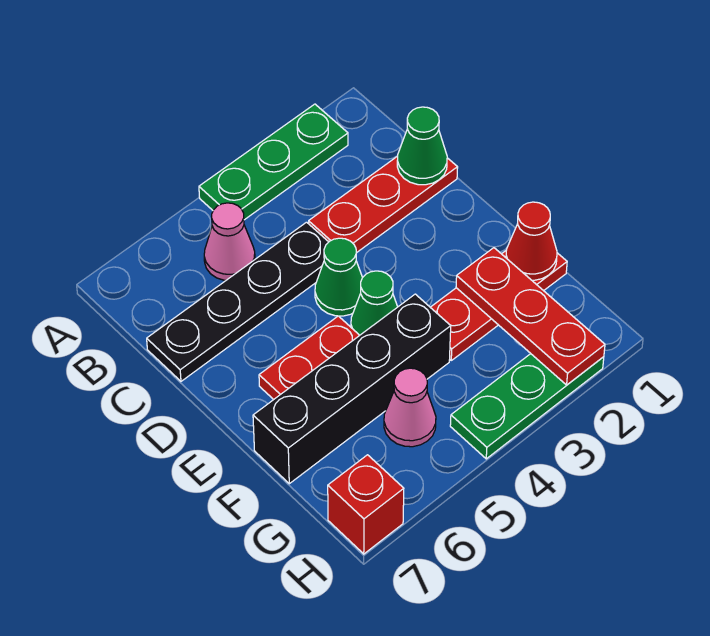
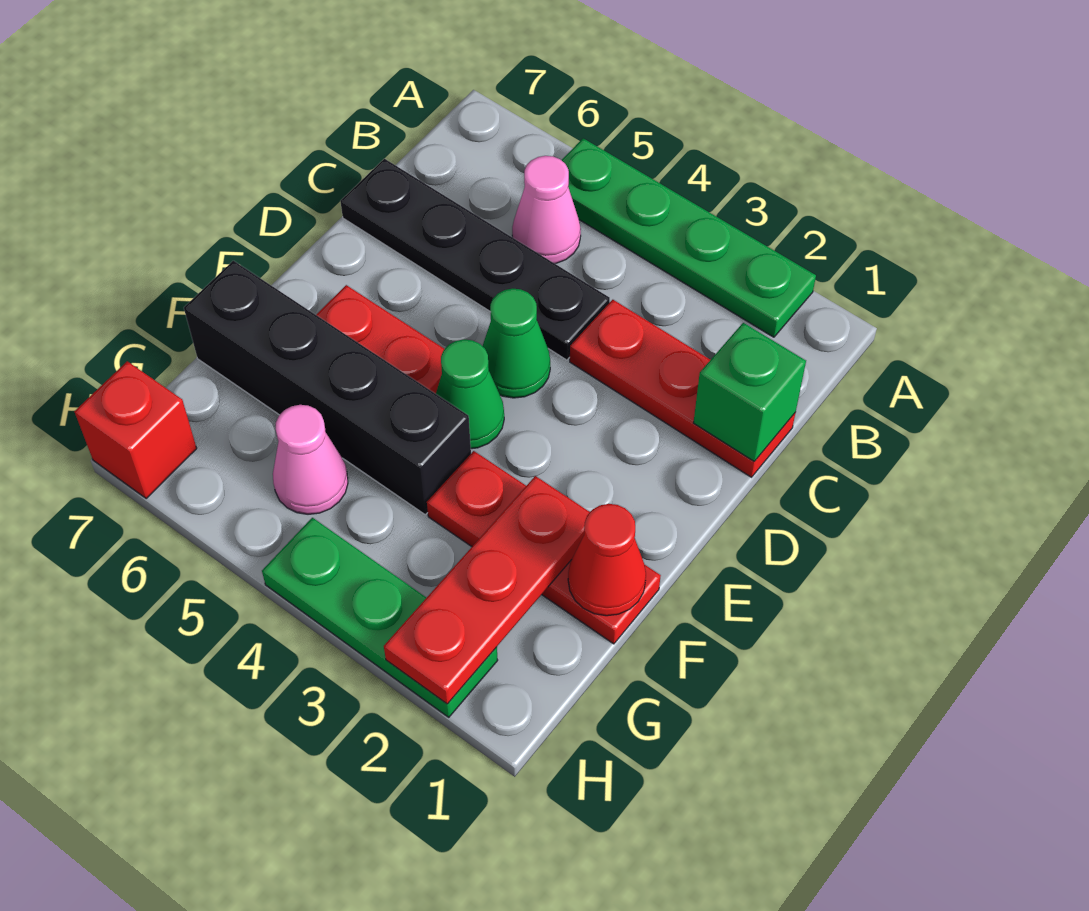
green 1x3 plate [199,104,348,220] -> green 1x4 plate [562,138,816,337]
green 1x1 cone [397,107,447,185] -> green 1x1 brick [694,323,806,461]

